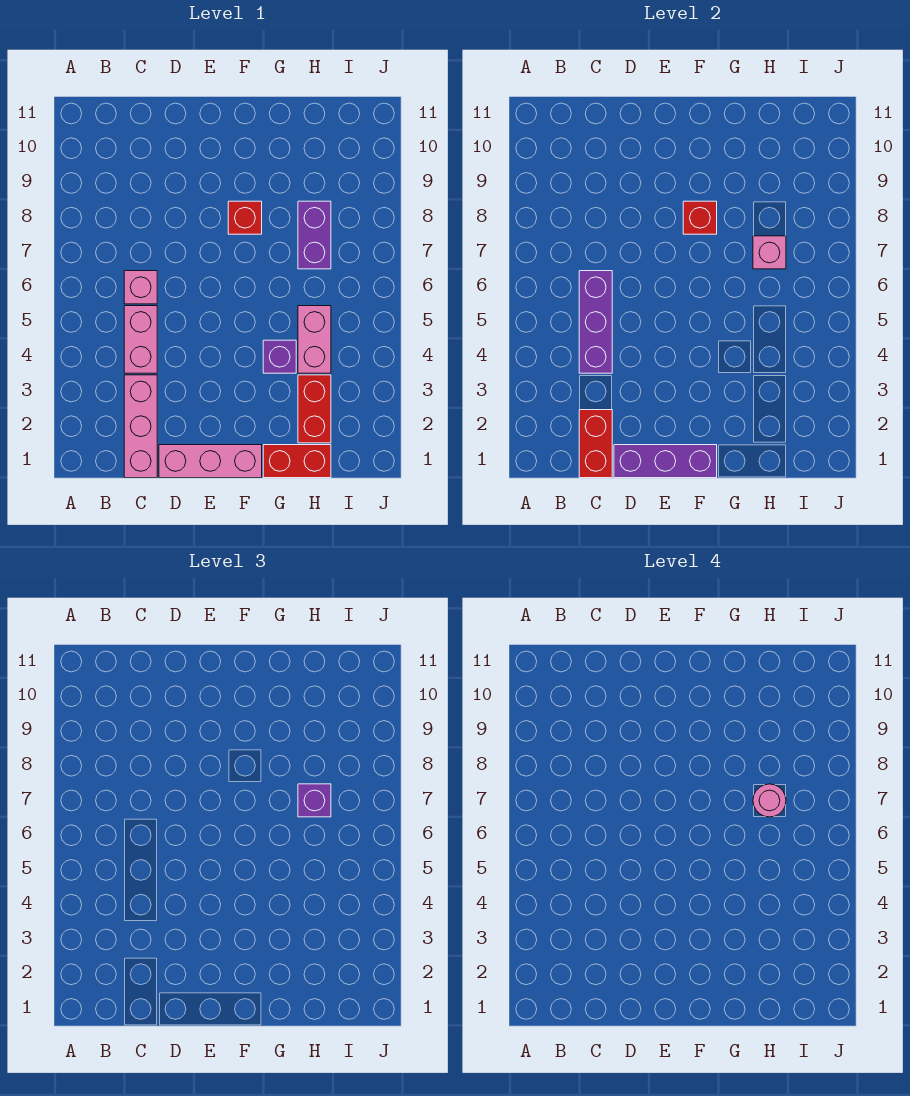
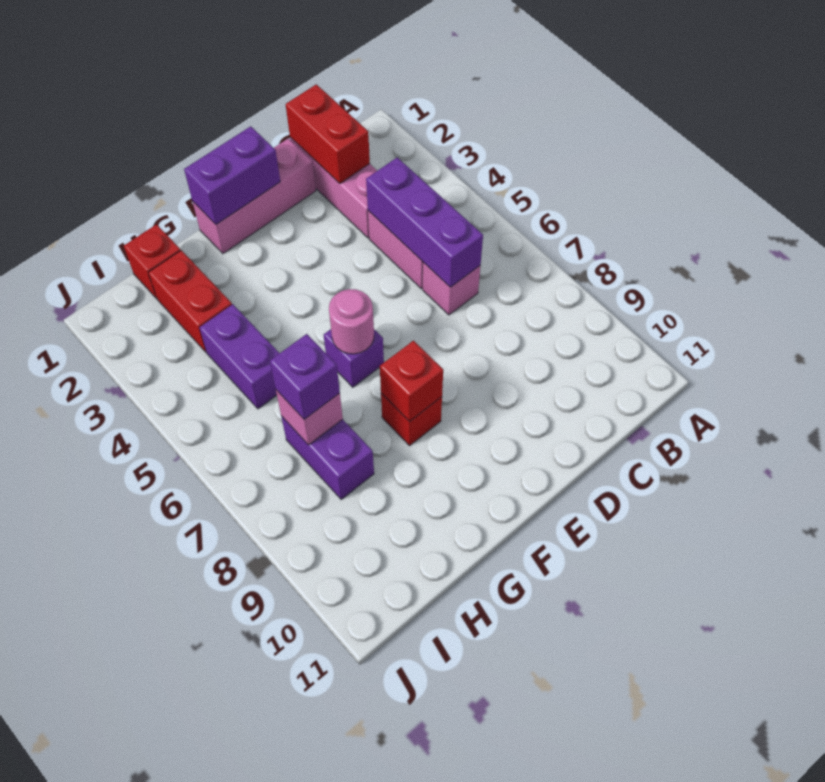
purple 1x3 brick [614,445,717,478] -> purple 1x2 brick [184,126,280,224]
red 1x2 brick [263,445,331,478] -> red 1x1 brick [124,224,181,299]
purple 1x1 brick [263,340,296,373] -> purple 1x1 brick moved to [324,329,384,387]
pink 1x2 brick [298,306,331,373] -> purple 1x2 brick [199,304,279,409]
pink 1x1 round brick [753,784,786,817] -> pink 1x1 round brick moved to [329,289,374,354]

